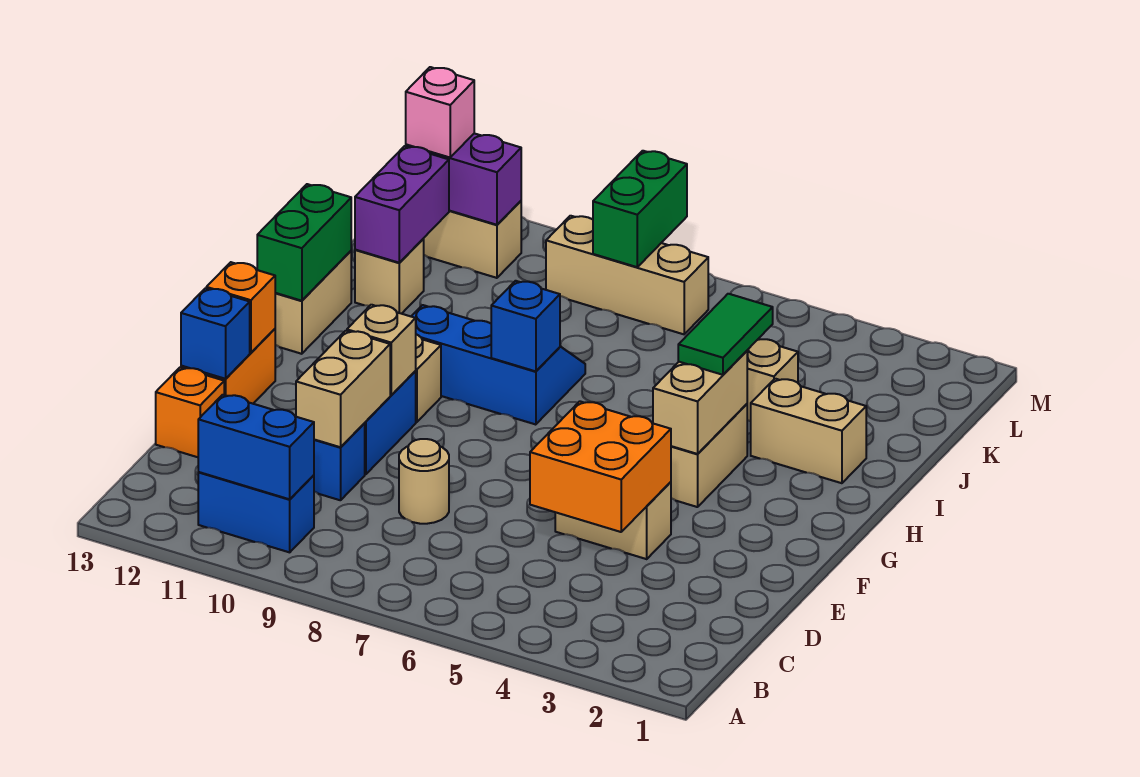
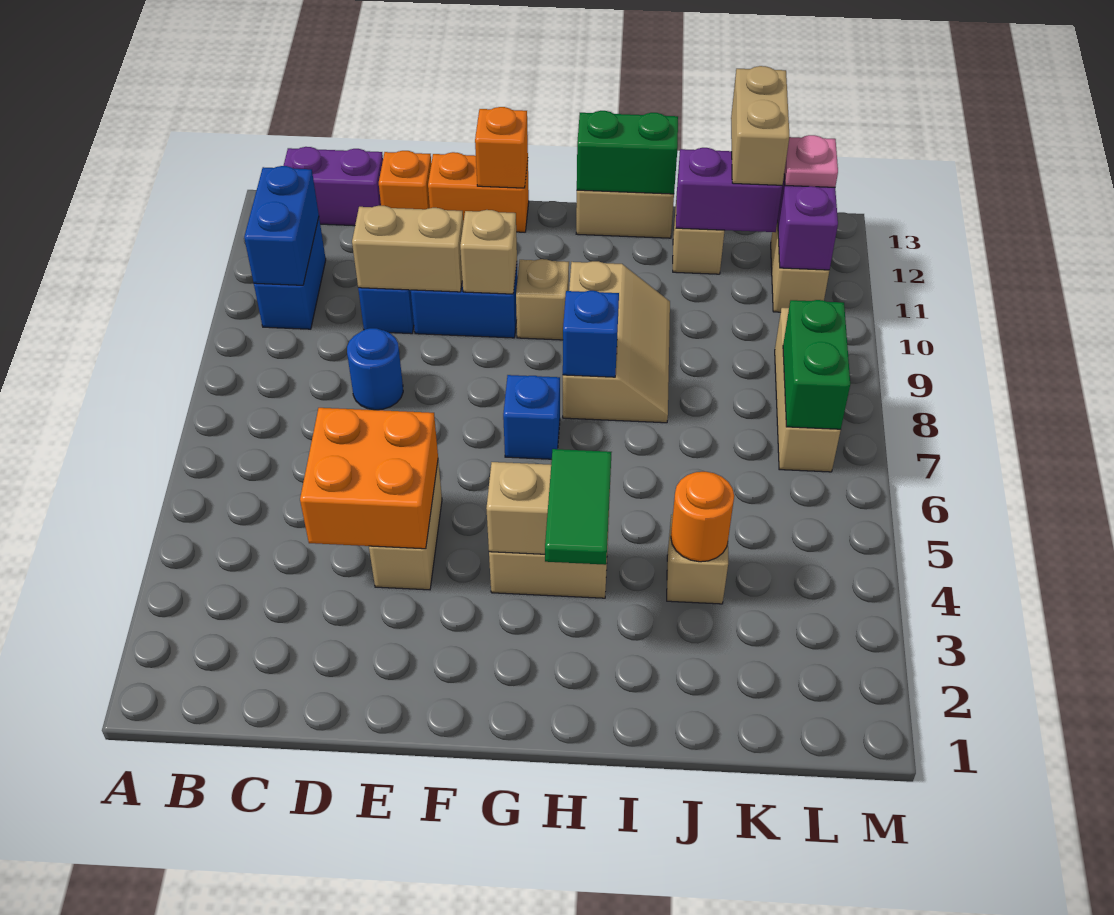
none -> purple 1x2 brick [284,147,383,226]
tan 1x1 round brick [399,439,449,524] -> blue 1x1 round brick [347,328,403,410]
blue 1x1 brick [181,288,250,379] -> blue 1x1 brick moved to [503,375,560,459]
green 1x2 tile [678,294,773,375] -> green 1x2 tile turned to [545,449,612,565]
blue 2x3 slope [411,305,585,425] -> tan 2x3 slope [563,261,670,423]
tan 1x2 brick [751,379,866,483] -> tan 1x2 brick moved to [731,66,789,185]
none -> orange 1x1 round brick [671,472,734,562]
green 1x2 brick [593,151,687,267] -> green 1x2 brick turned to [783,300,850,430]
pink 1x1 brick [406,67,474,157] -> pink 1x1 plate [784,135,838,187]

